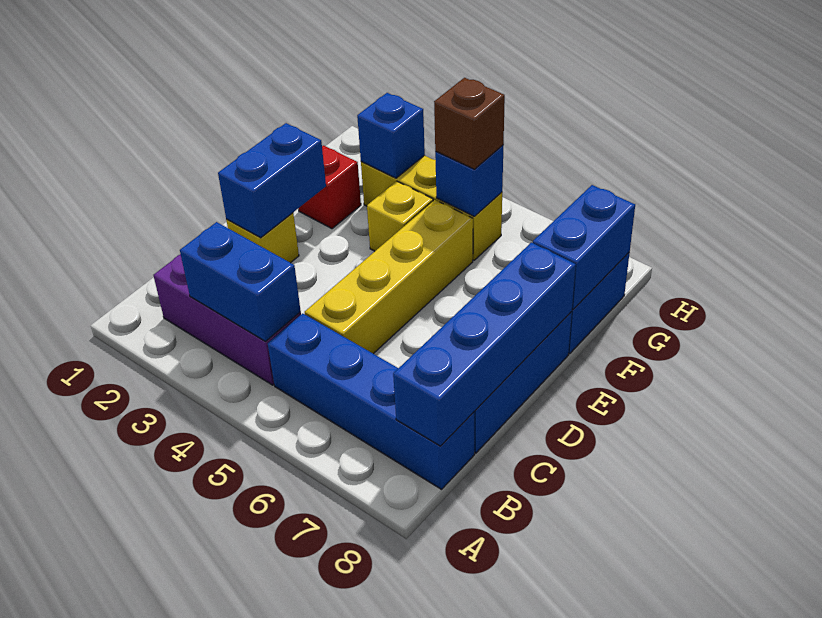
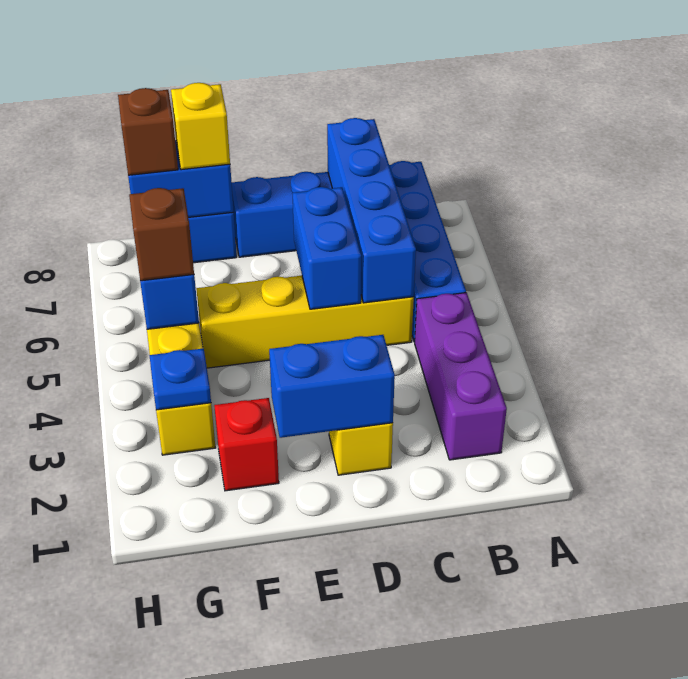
blue 1x2 brick [180,222,301,341] -> blue 1x2 brick moved to [293,187,361,309]
blue 1x4 brick [393,243,576,446] -> blue 1x4 brick turned to [327,118,416,303]
yellow 1x1 brick [367,181,433,251] -> yellow 1x1 brick moved to [171,83,230,170]
blue 1x1 brick [357,93,425,178] -> blue 1x1 plate [149,349,211,410]
none -> brown 1x1 brick [118,88,178,175]

